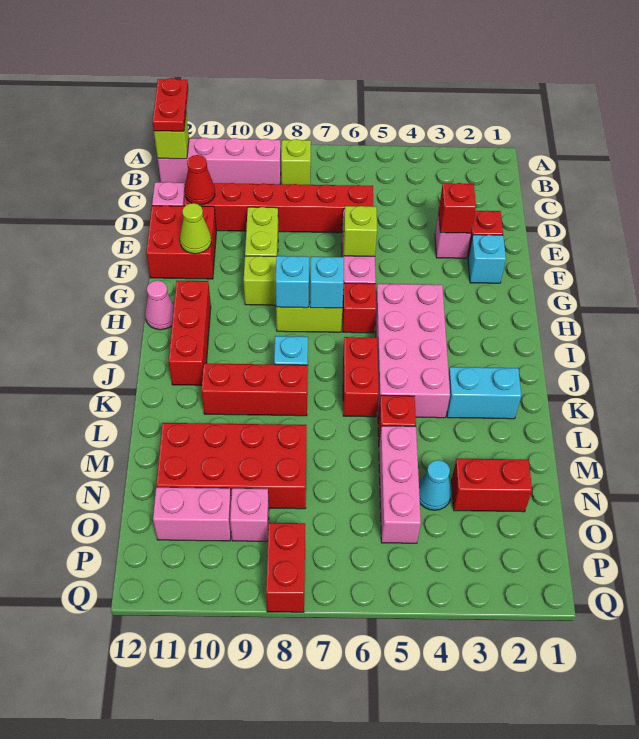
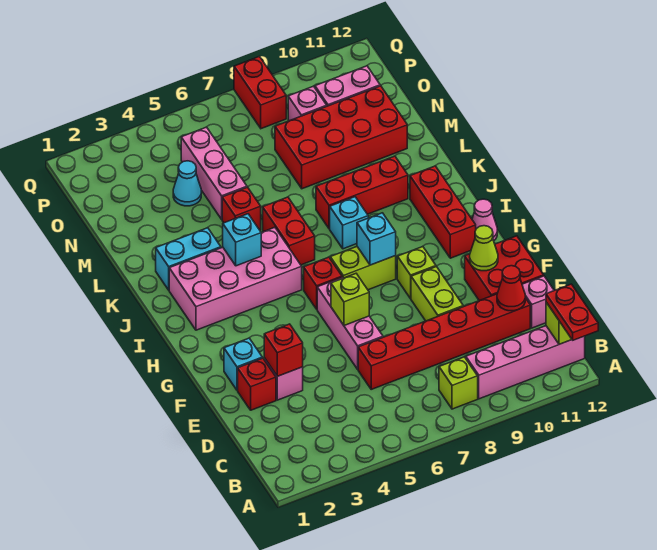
pink 2x4 brick [375,284,450,418] -> pink 2x4 brick turned to [169,227,302,330]
cyan 1x1 brick [310,257,344,308] -> cyan 1x1 brick moved to [223,214,261,266]
red 1x2 brick [452,459,532,512] -> none

